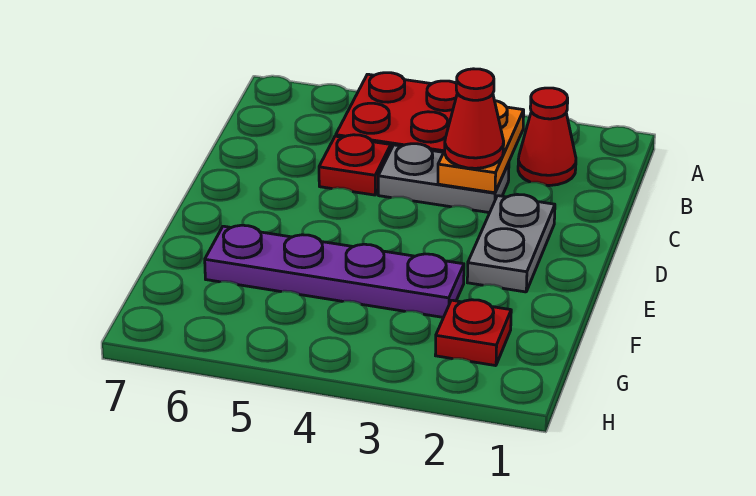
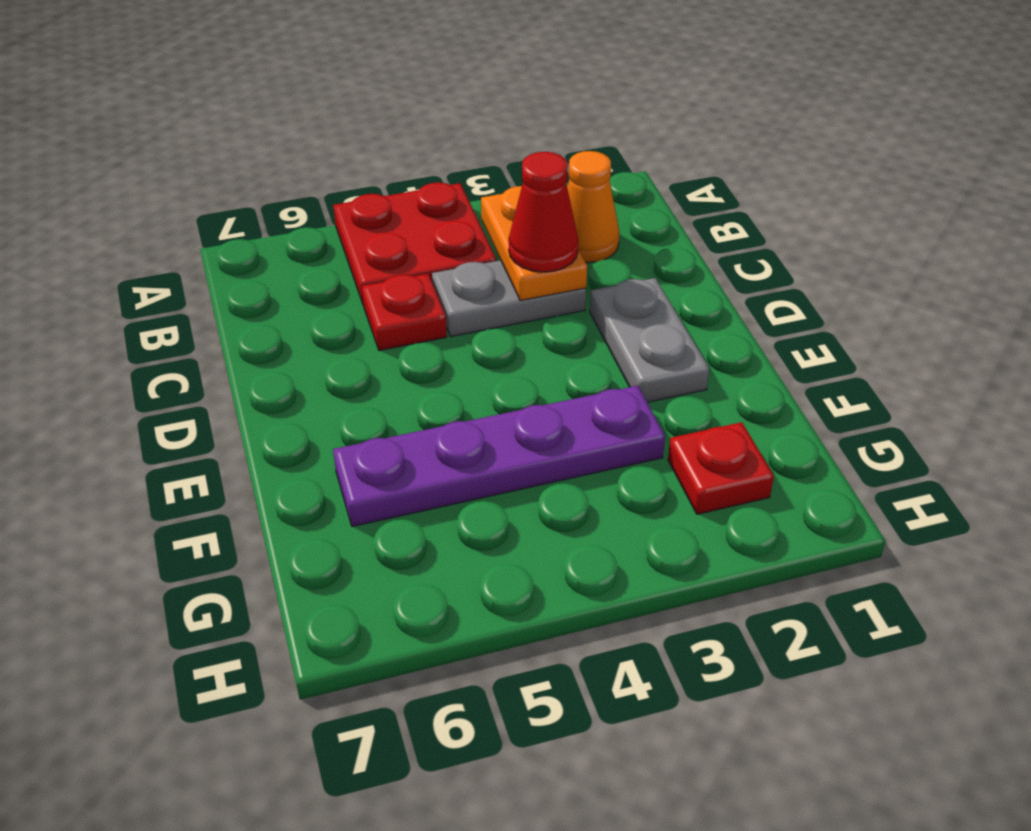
red 1x1 cone [518,88,576,186] -> orange 1x1 cone [567,151,619,263]

